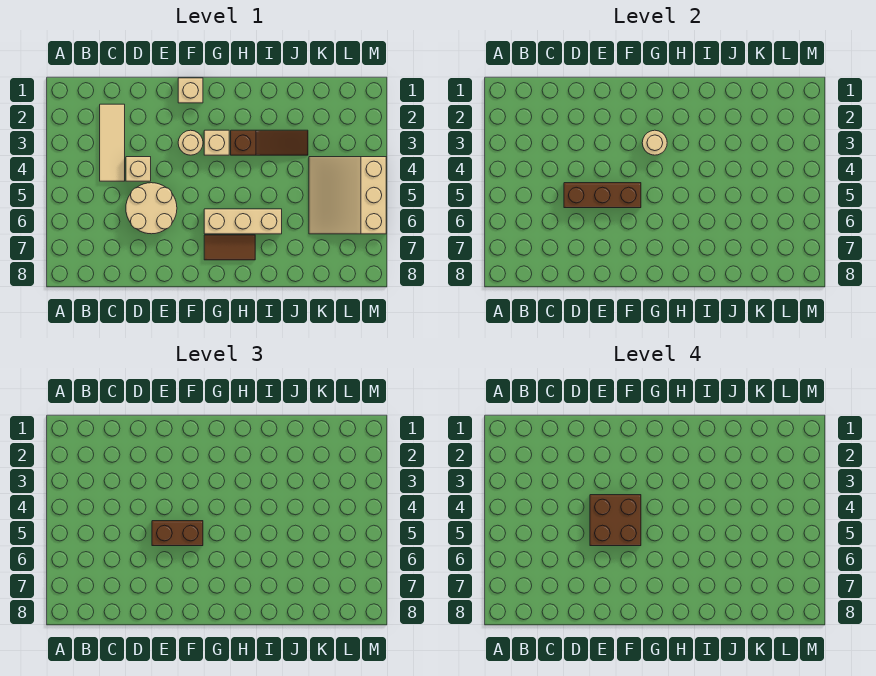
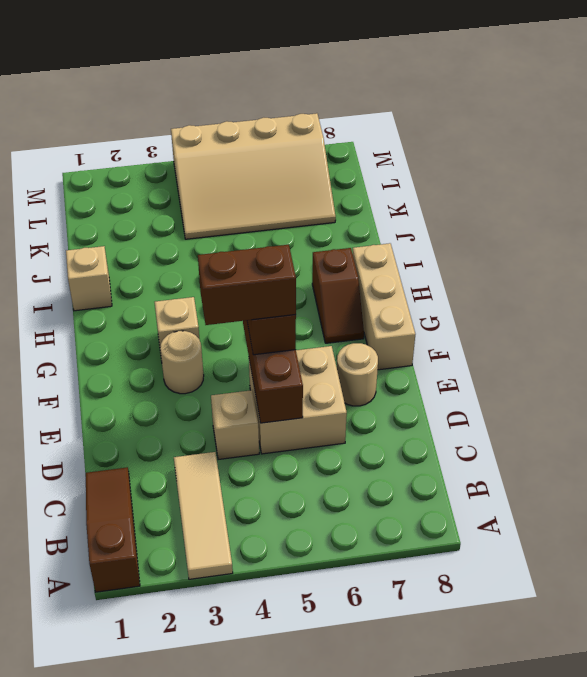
tan 1x3 tile [100,104,125,181] -> tan 1x3 tile turned to [174,452,233,579]
tan 2x2 round brick [126,183,177,234] -> tan 2x2 brick [249,346,347,454]
brown 2x2 brick [590,495,641,546] -> brown 1x2 brick [198,245,296,325]
tan 1x1 brick [178,78,203,103] -> tan 1x1 brick moved to [66,246,112,311]
tan 1x1 round brick [642,130,667,155] -> tan 1x1 round brick moved to [337,343,378,406]
tan 1x3 brick [204,209,282,234] -> tan 1x3 brick moved to [353,243,415,370]
brown 1x2 tile [204,235,255,260] -> brown 1x2 slope [312,248,364,343]
brown 1x3 slope [231,130,308,155] -> brown 1x3 slope moved to [86,467,140,592]
tan 3x3 slope [309,157,386,234] -> tan 3x4 slope [171,113,336,239]

